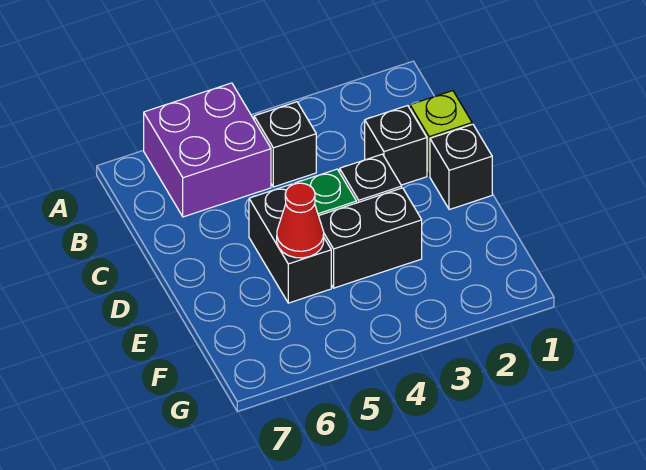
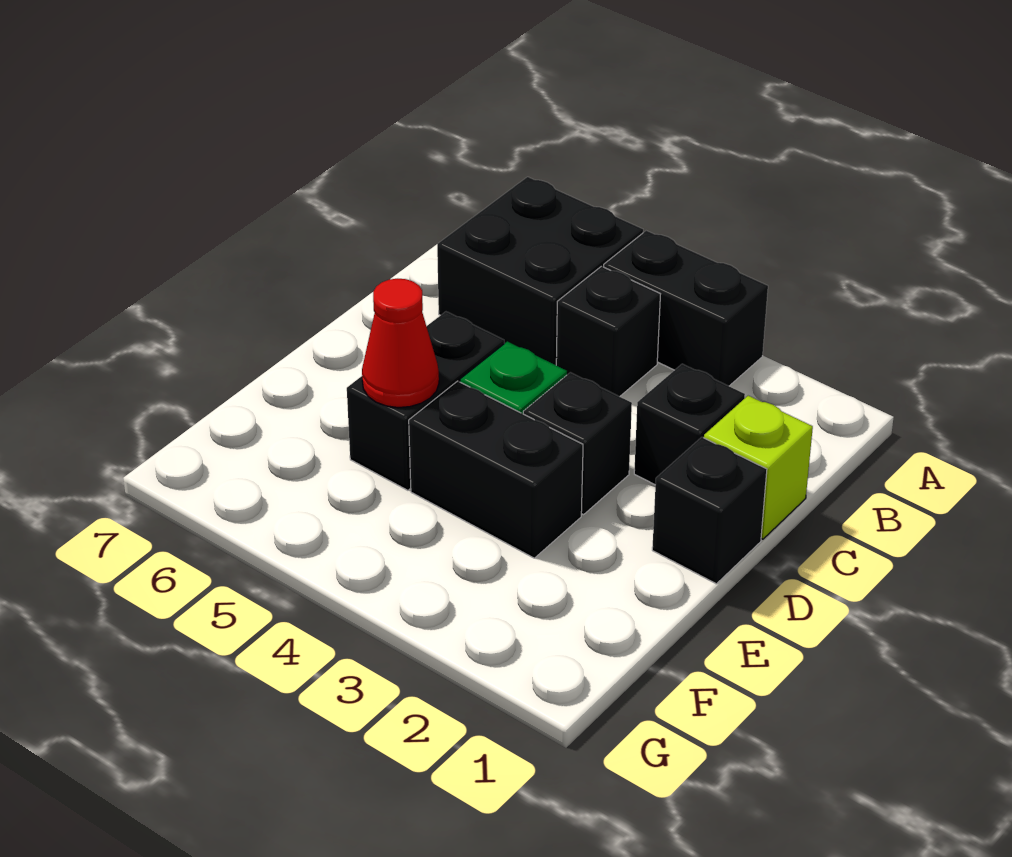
none -> black 1x2 brick [604,231,768,386]
purple 2x2 brick [144,83,271,217] -> black 2x2 brick [437,177,643,365]

